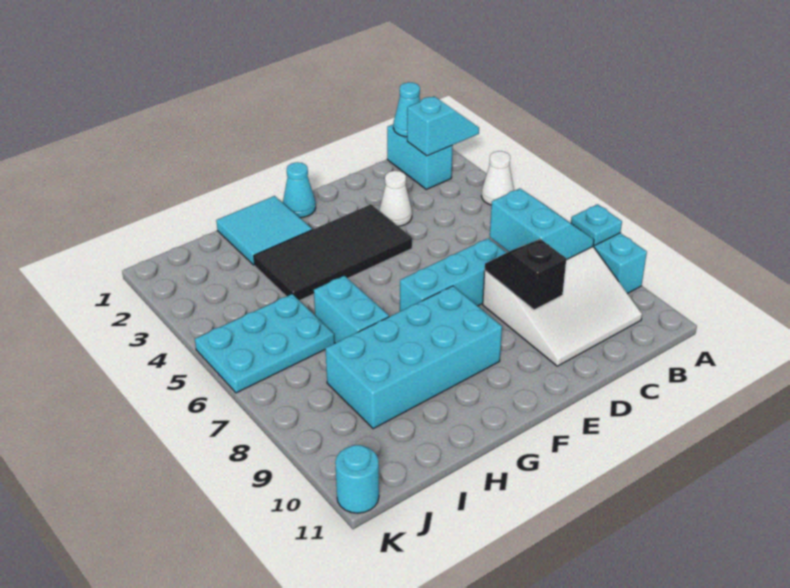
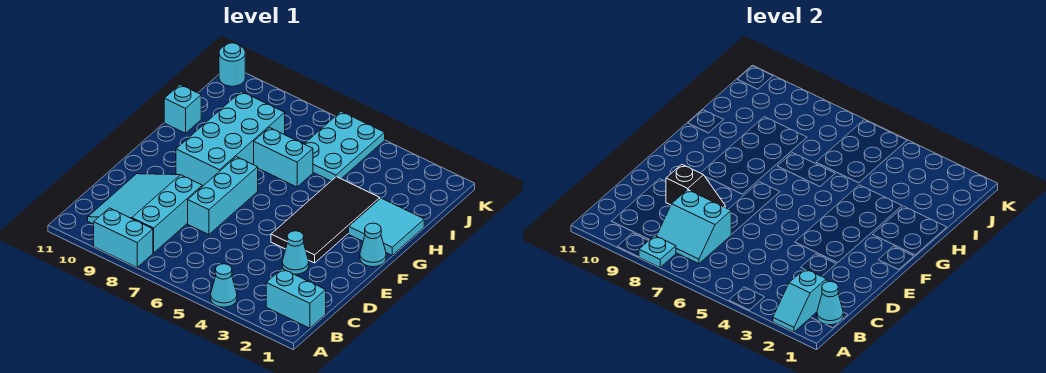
white 1x1 cone [481,151,514,205] -> cyan 1x1 cone [211,264,237,307]
white 3x3 slope [483,247,642,366] -> cyan 3x3 slope [88,174,202,253]
white 1x1 cone [379,171,412,226] -> cyan 1x1 cone [282,231,309,274]
none -> cyan 1x1 brick [164,85,201,133]

